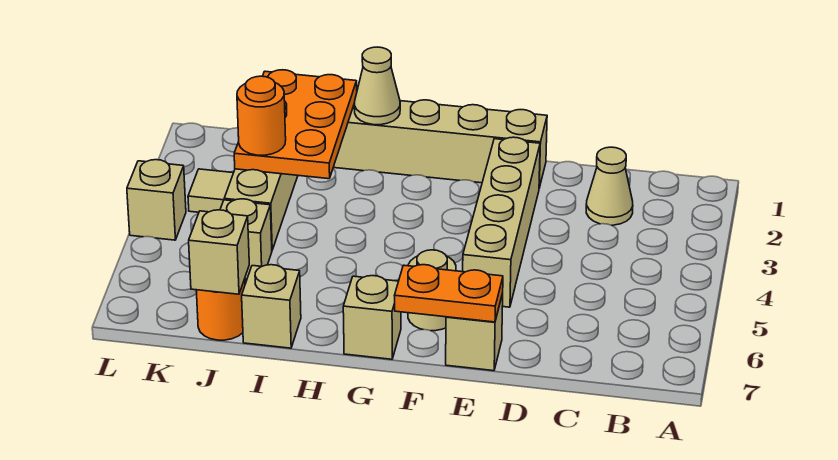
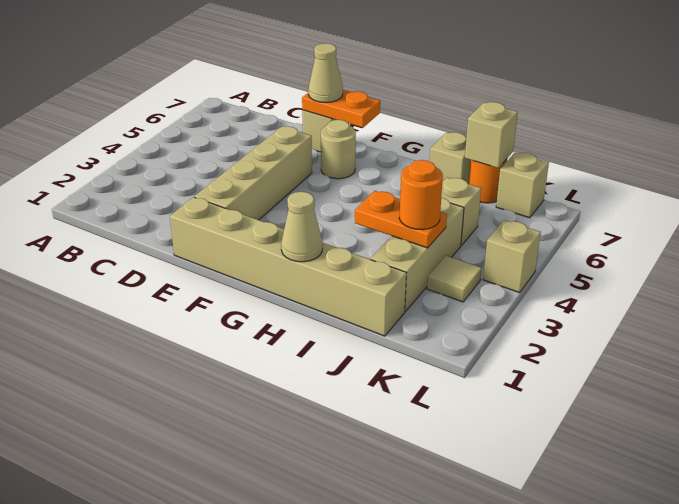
tan 1x1 cone [586,147,633,225] -> tan 1x1 cone moved to [308,43,343,102]
tan 1x1 brick [343,276,401,359] -> tan 1x1 brick moved to [496,152,549,218]
orange 2x3 plate [234,70,357,179] -> orange 1x2 plate [355,191,447,248]

